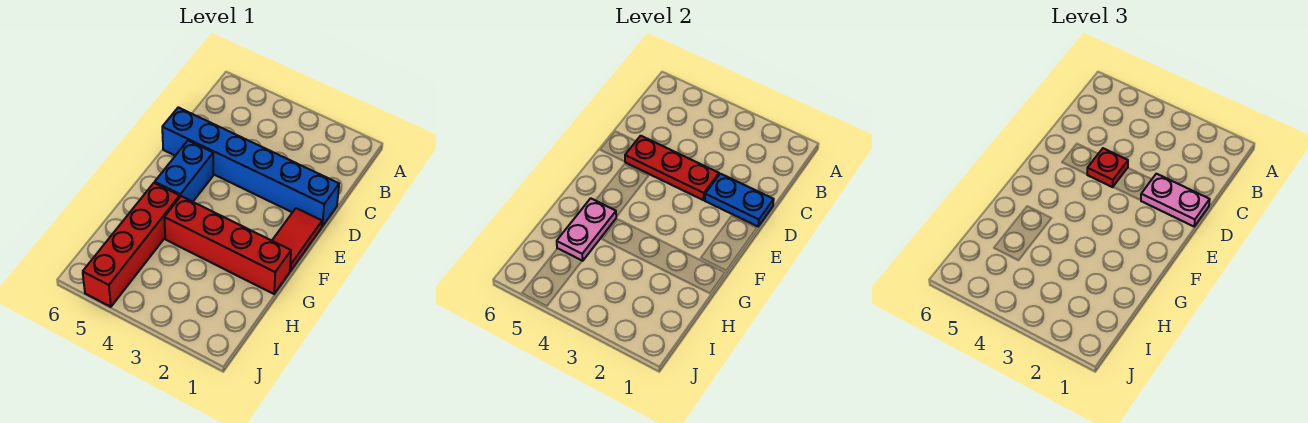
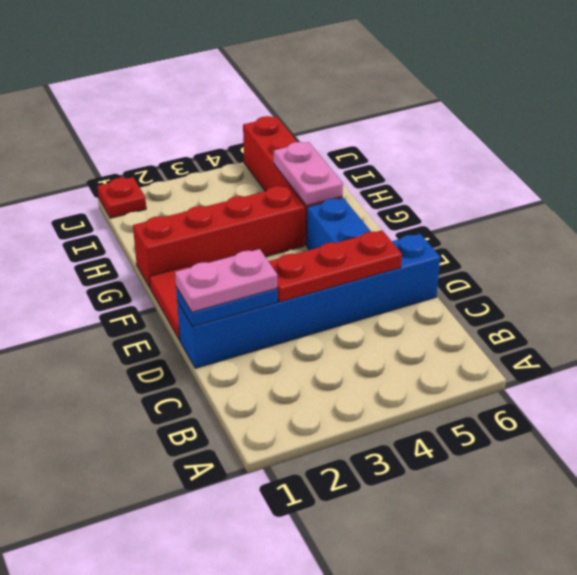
red 1x1 plate [1087,148,1128,187] -> red 1x1 plate moved to [97,177,146,218]

